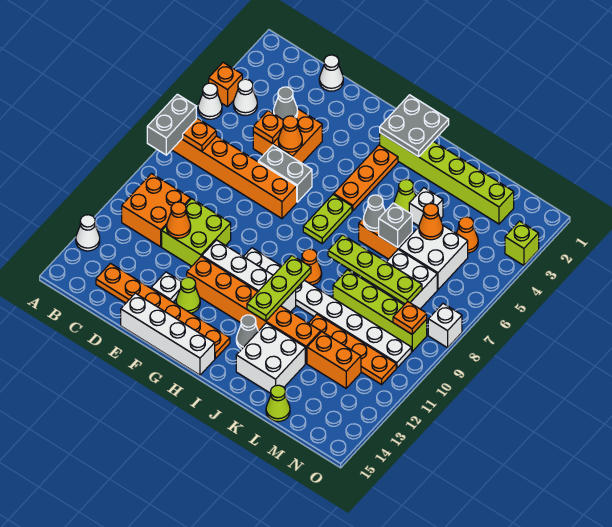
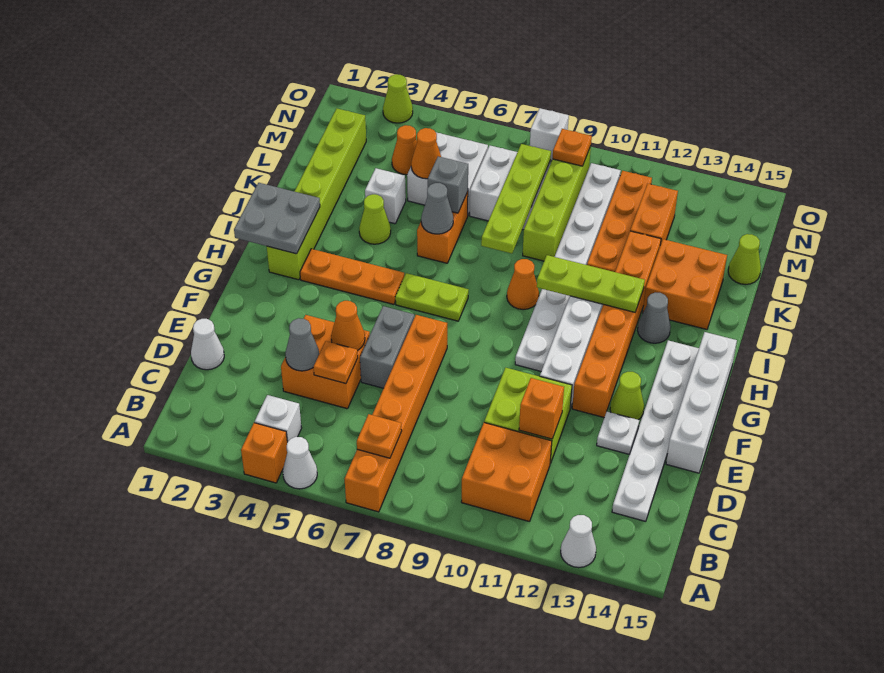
grey 1x2 brick [147,94,196,155] -> none
white 1x1 cone [233,79,257,115] -> white 1x1 brick [255,395,302,442]
orange 1x6 plate [96,263,230,359] -> white 1x6 plate [612,340,699,521]
orange 1x1 cone [167,202,191,238] -> orange 1x1 brick [519,378,564,439]
white 2x2 brick [236,323,305,393] -> orange 2x2 brick [643,239,727,329]
lime 1x1 brick [505,221,539,265] -> lime 1x1 cone [383,74,413,123]

